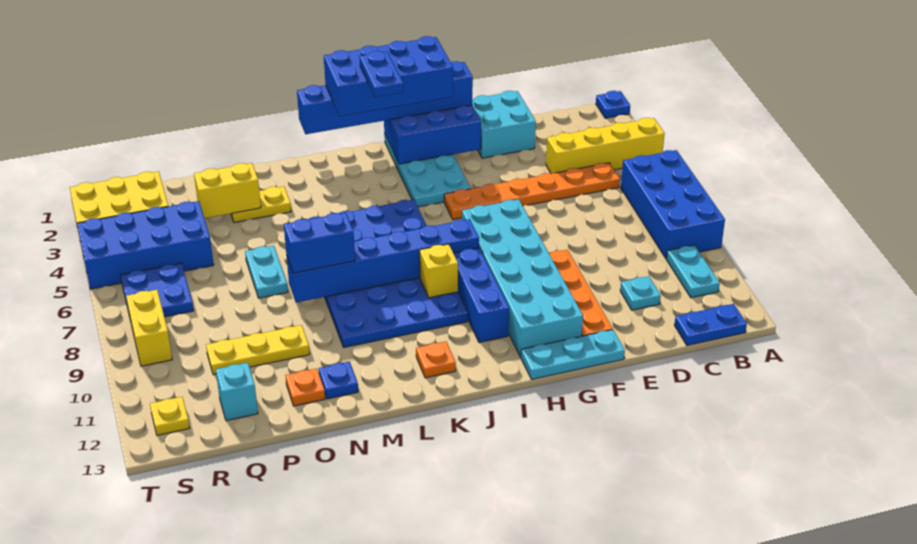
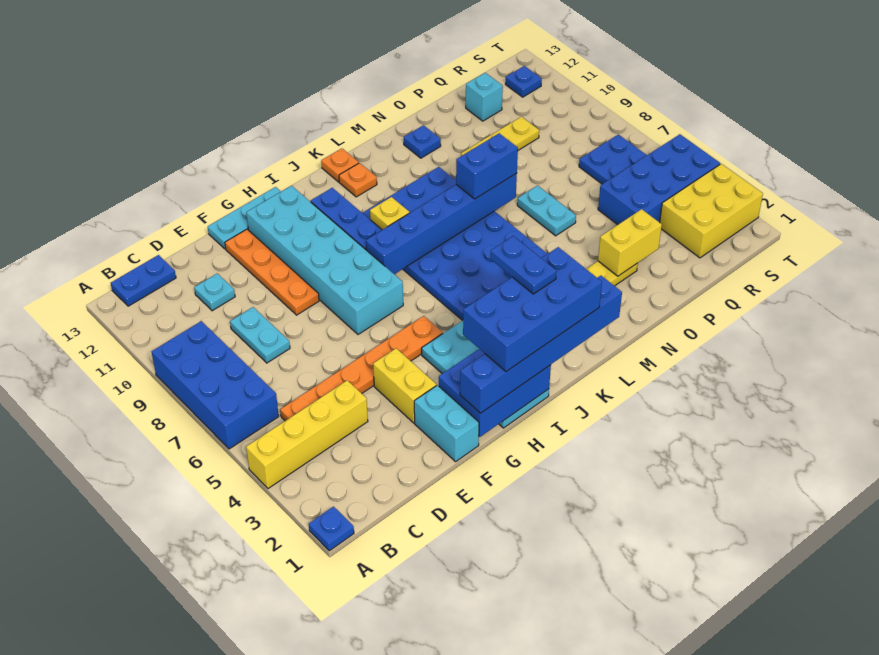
cyan 1x2 plate [667,245,720,298] -> cyan 1x2 plate moved to [230,307,290,363]
cyan 2x2 brick [472,91,536,158] -> cyan 1x2 brick [414,385,479,462]
orange 1x1 plate [286,368,325,406] -> orange 1x1 plate moved to [321,149,359,182]
yellow 1x2 brick [126,290,172,366] -> yellow 1x2 brick moved to [373,348,436,423]
yellow 1x1 plate [150,397,190,435] -> blue 1x1 plate [505,66,542,97]

